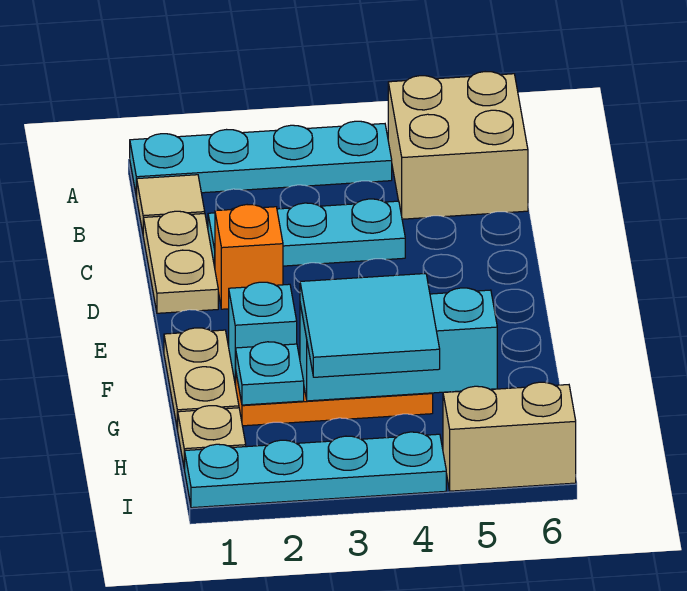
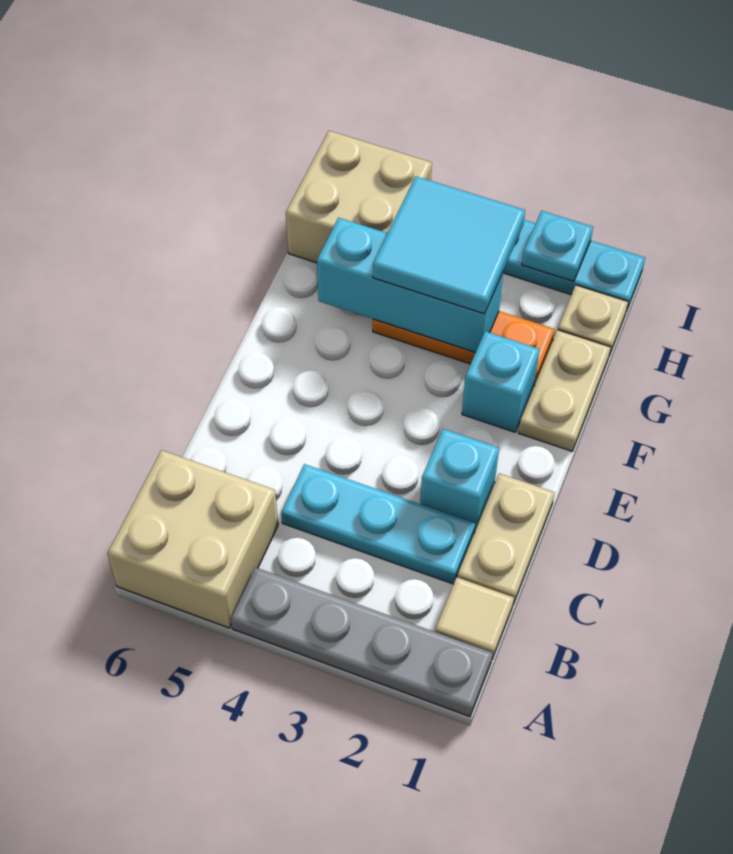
cyan 1x4 plate [130,121,392,197] -> grey 1x4 plate [231,567,492,717]
orange 1x1 brick [215,205,283,309] -> cyan 1x1 brick [420,429,499,532]
cyan 1x1 plate [236,342,304,405] -> cyan 1x1 plate moved to [522,211,593,281]
tan 1x2 brick [443,382,576,491] -> tan 2x2 brick [286,131,432,263]

